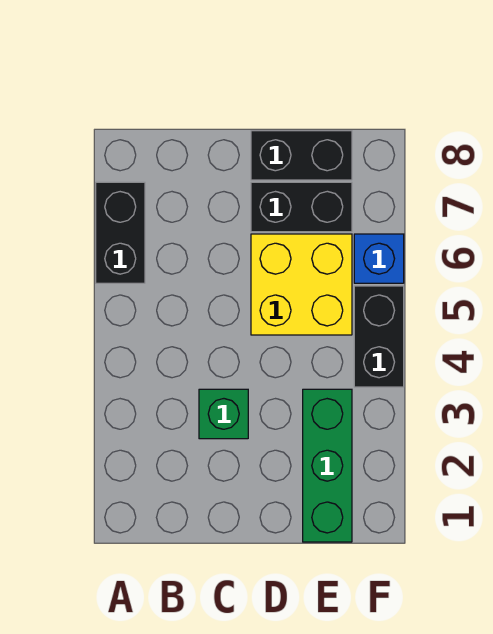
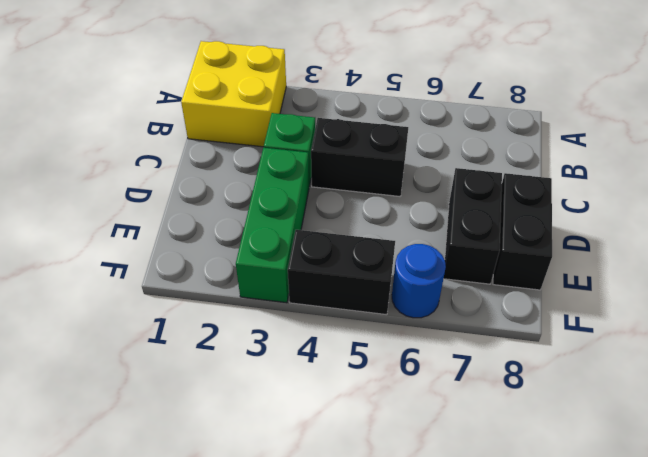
black 1x2 brick [96,182,145,283] -> black 1x2 brick moved to [311,118,408,196]
yellow 2x2 brick [251,234,352,335] -> yellow 2x2 brick moved to [181,41,286,147]
green 1x3 brick [303,389,352,542] -> green 1x3 brick turned to [236,148,309,303]
blue 1x1 brick [354,234,404,283] -> blue 1x1 round brick [392,244,446,318]

